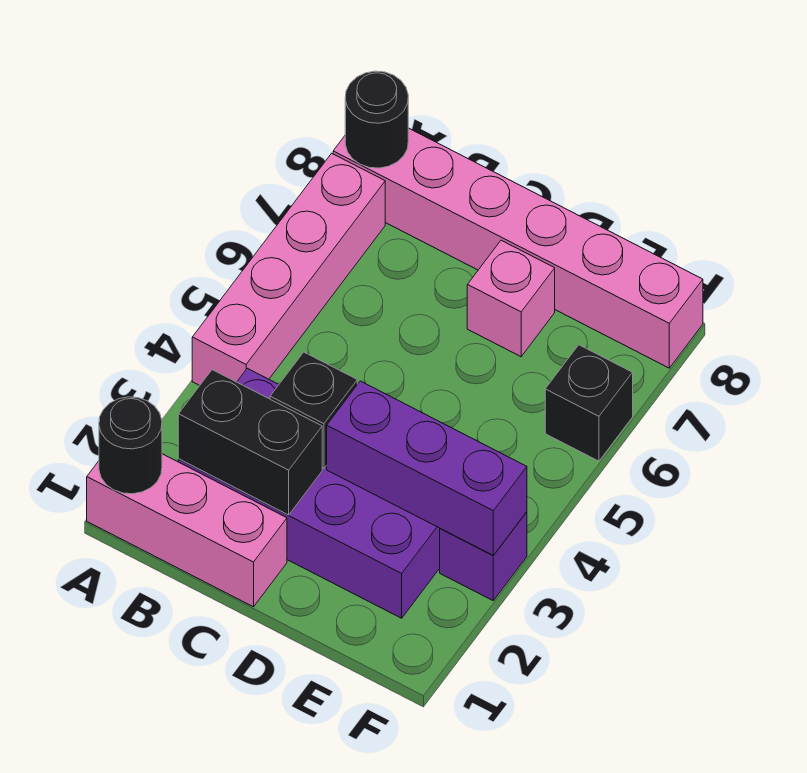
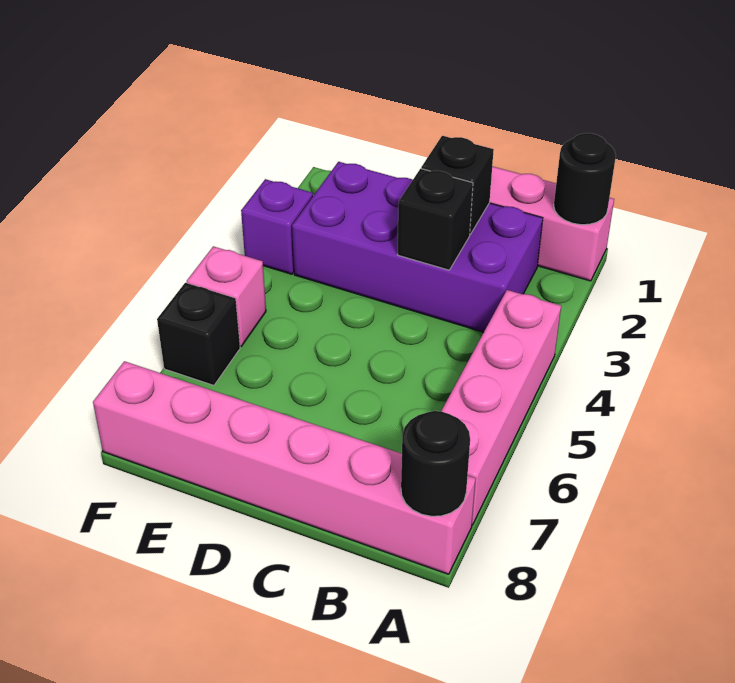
black 1x2 brick [178,370,322,515] -> black 1x1 brick [421,136,494,234]
purple 1x3 brick [327,381,527,555] -> none
pink 1x1 brick [467,240,555,357] -> pink 1x1 brick moved to [187,246,266,346]

